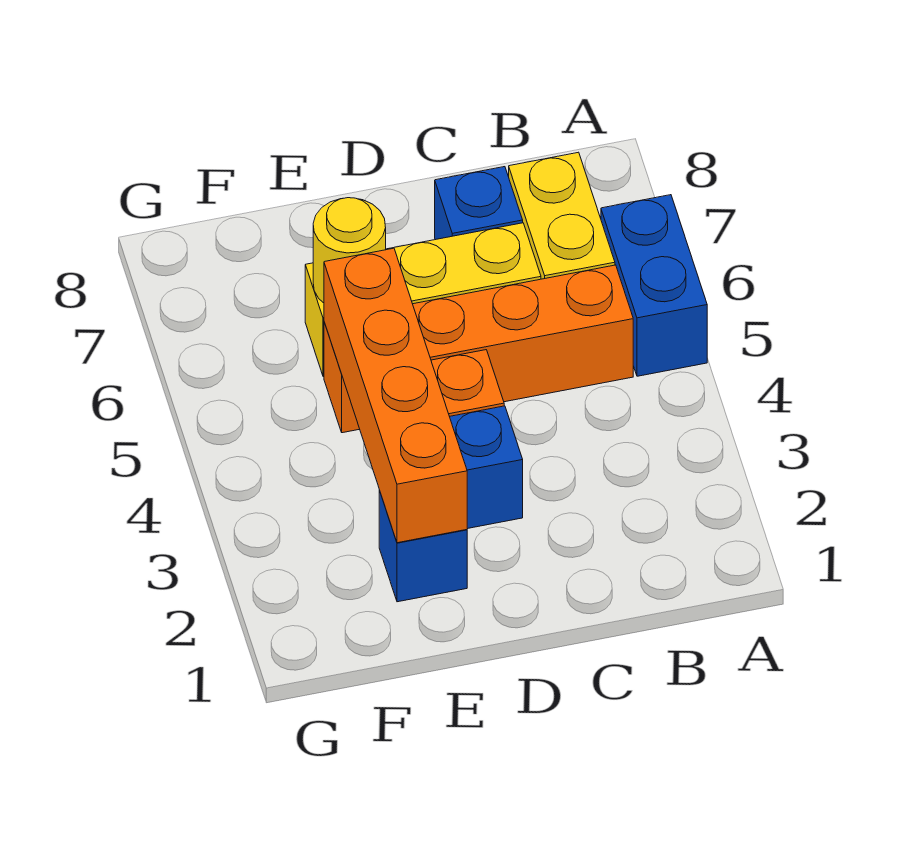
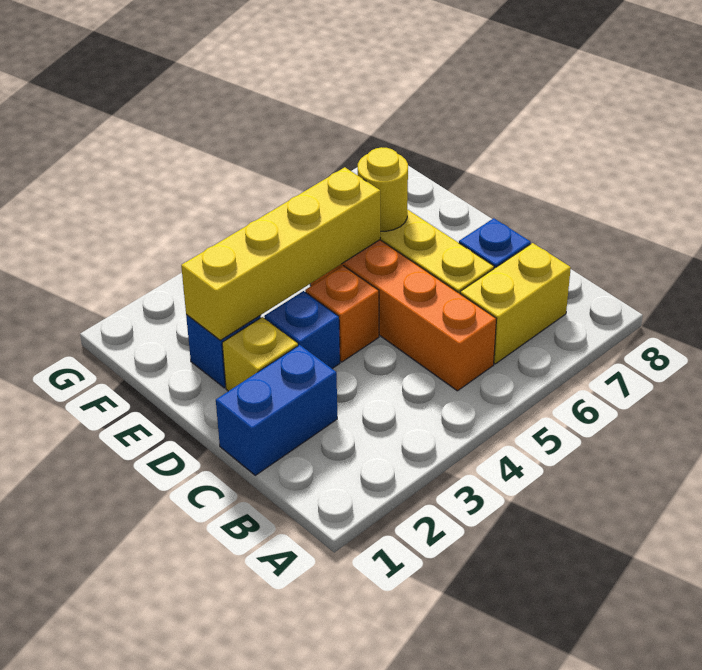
blue 1x2 brick [601,195,707,376] -> blue 1x2 brick moved to [216,345,337,475]
none -> yellow 1x1 brick [222,317,298,391]
orange 1x4 brick [324,248,467,543] -> yellow 1x4 brick [181,167,380,340]

